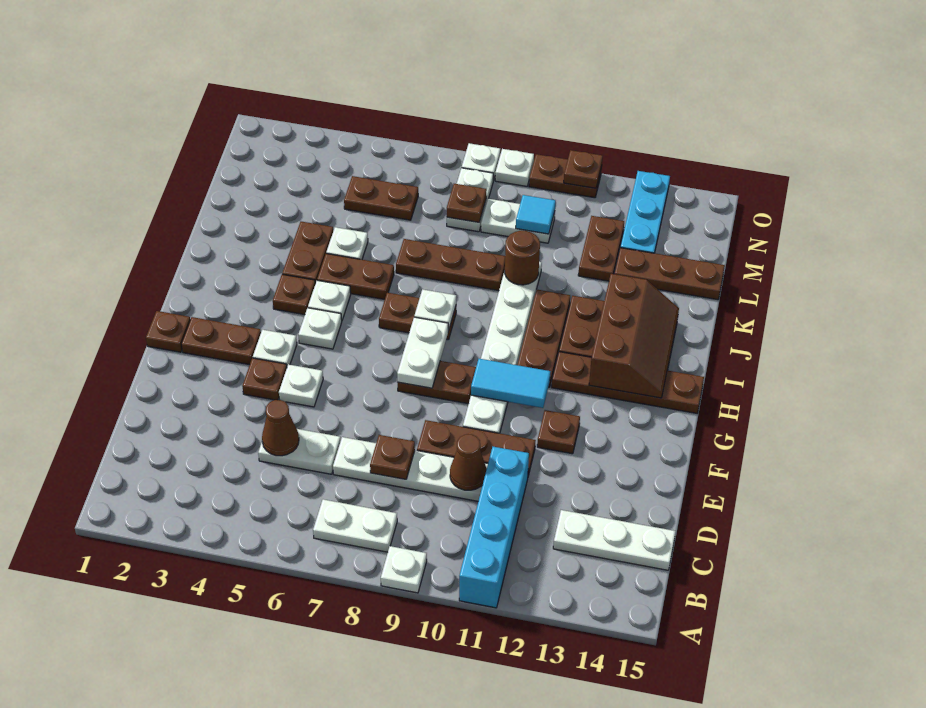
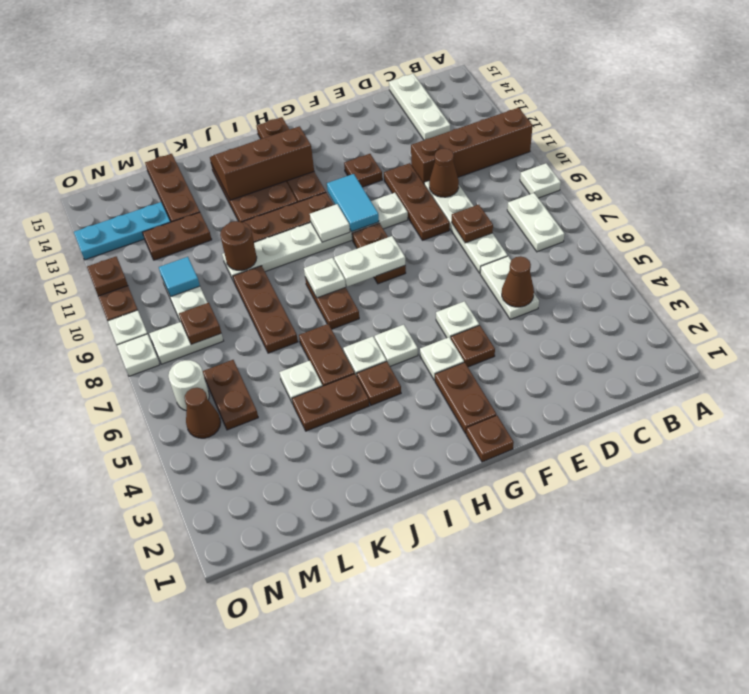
cyan 1x4 brick [459,447,529,608] -> brown 1x4 brick [411,108,533,183]
none -> white 1x1 tile [310,204,350,242]
none -> brown 1x1 cone [185,388,221,438]
none -> white 1x1 round brick [168,360,209,410]

